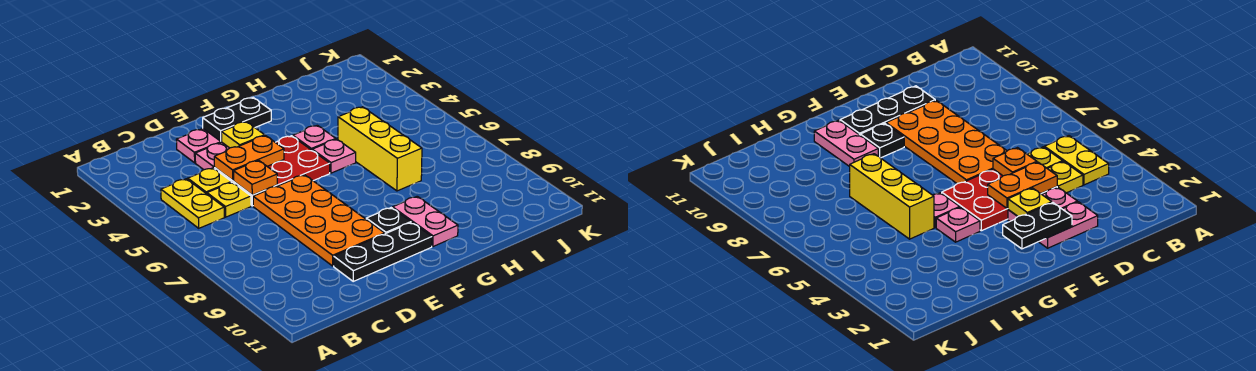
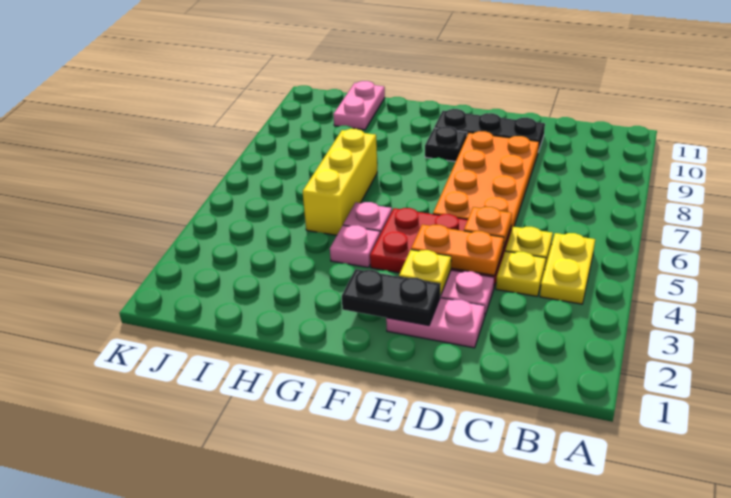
pink 1x2 plate [393,196,458,247] -> pink 1x2 plate moved to [333,81,385,130]

